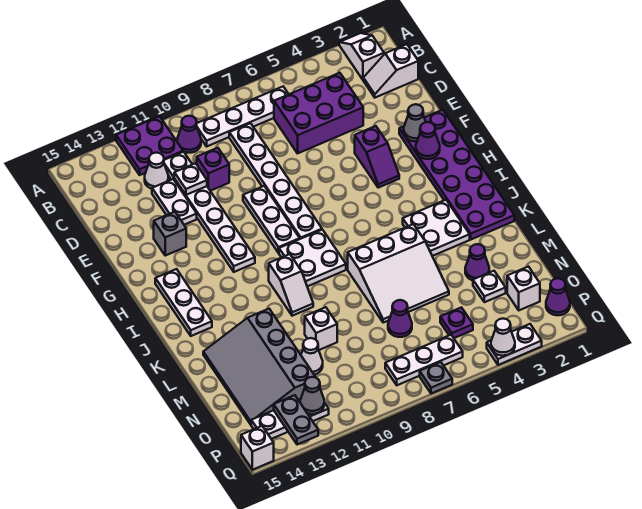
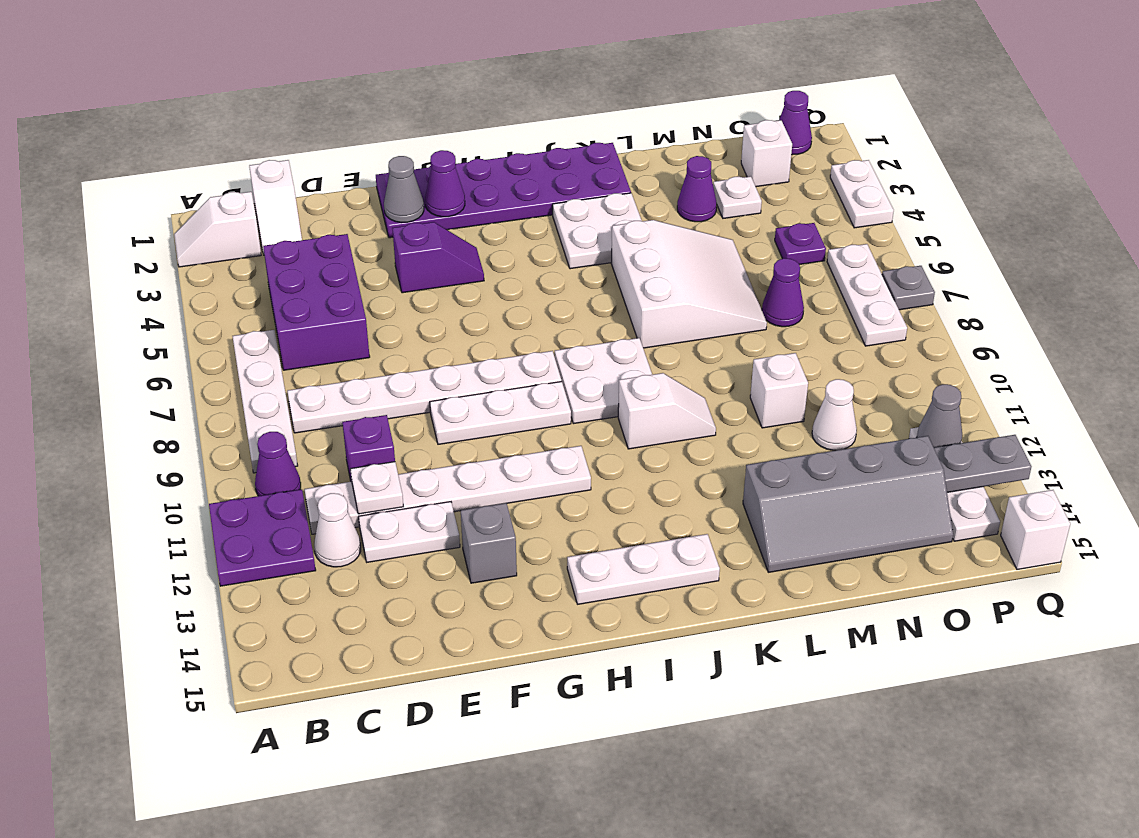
grey 3x4 slope [203,309,316,424] -> grey 2x4 slope [743,436,953,572]
white 1x1 cone [491,319,515,356] -> none

